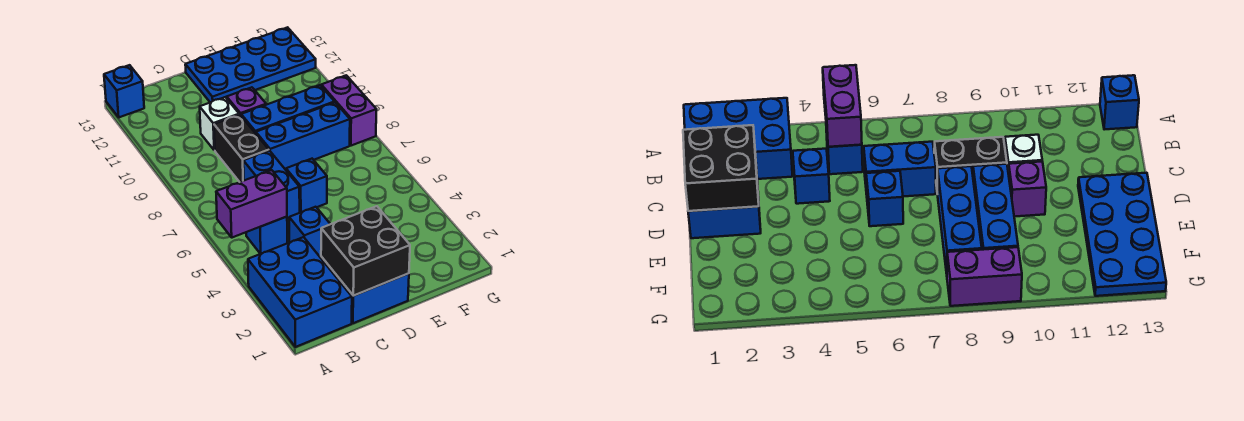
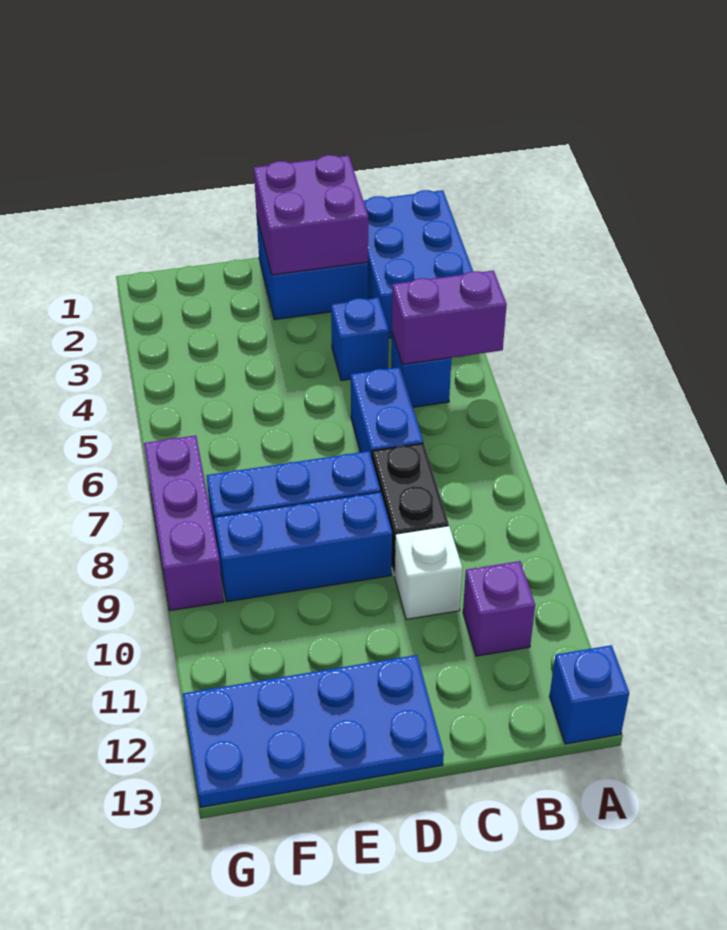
black 2x2 brick [321,206,410,296] -> purple 2x2 brick [254,155,368,275]
blue 1x1 brick [286,159,327,213] -> none
purple 1x1 brick [227,87,266,115] -> purple 1x1 brick moved to [463,561,535,656]
purple 1x2 brick [321,75,377,146] -> purple 1x3 brick [144,435,223,611]

